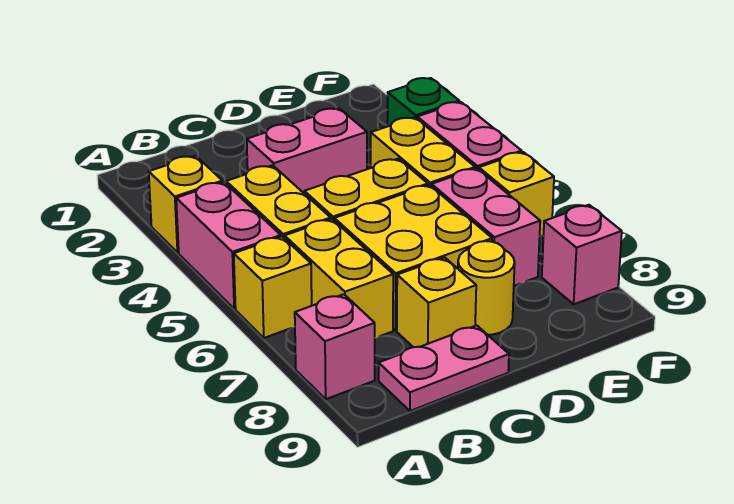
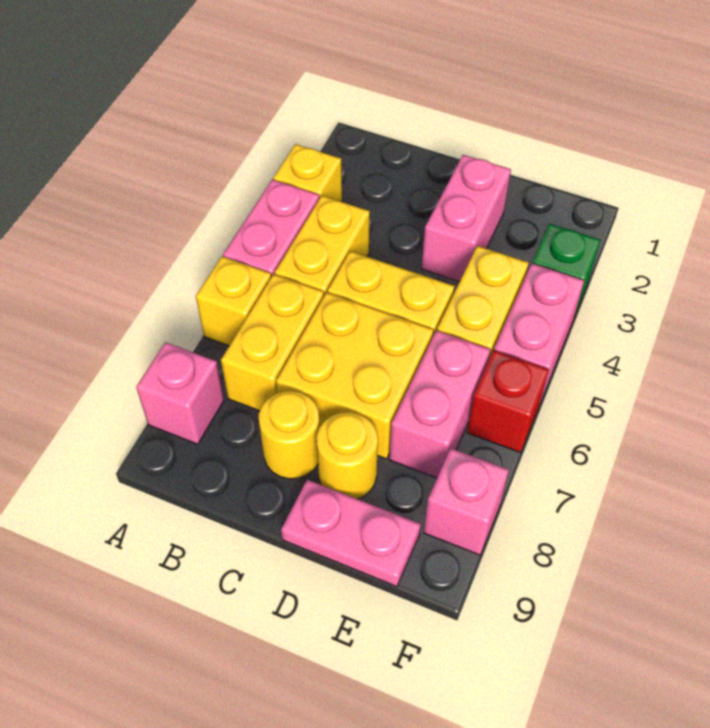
pink 1x2 plate [379,325,509,411] -> pink 1x2 plate moved to [281,480,421,587]
pink 1x2 brick [247,108,367,193] -> pink 1x2 brick turned to [422,155,511,282]
yellow 1x1 brick [397,257,476,347] -> yellow 1x1 round brick [259,391,319,479]
yellow 1x1 brick [479,152,554,236] -> red 1x1 brick [467,350,549,453]

